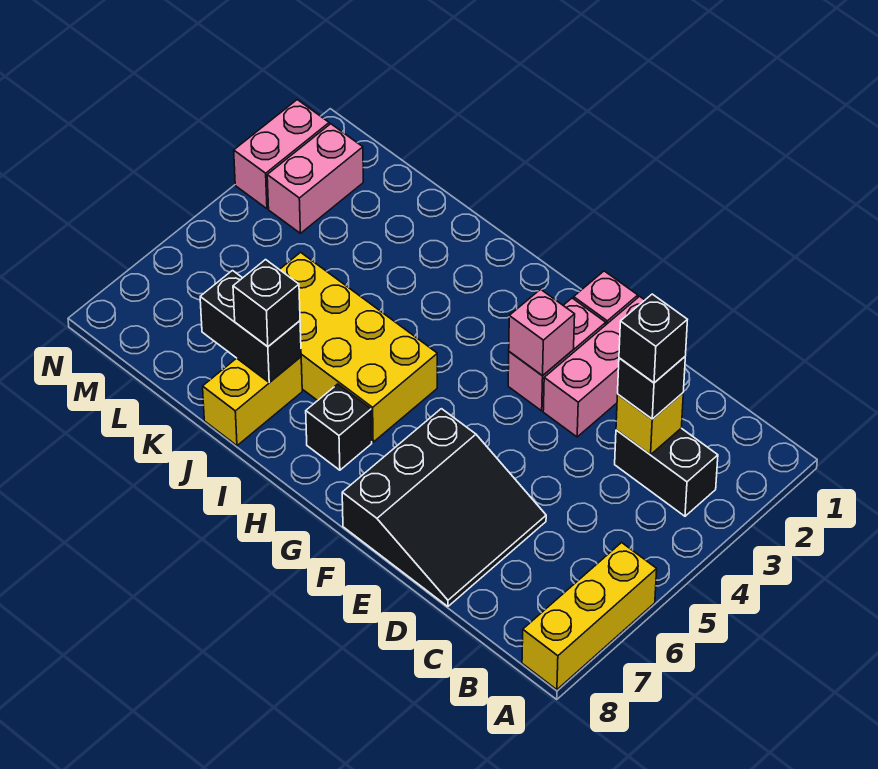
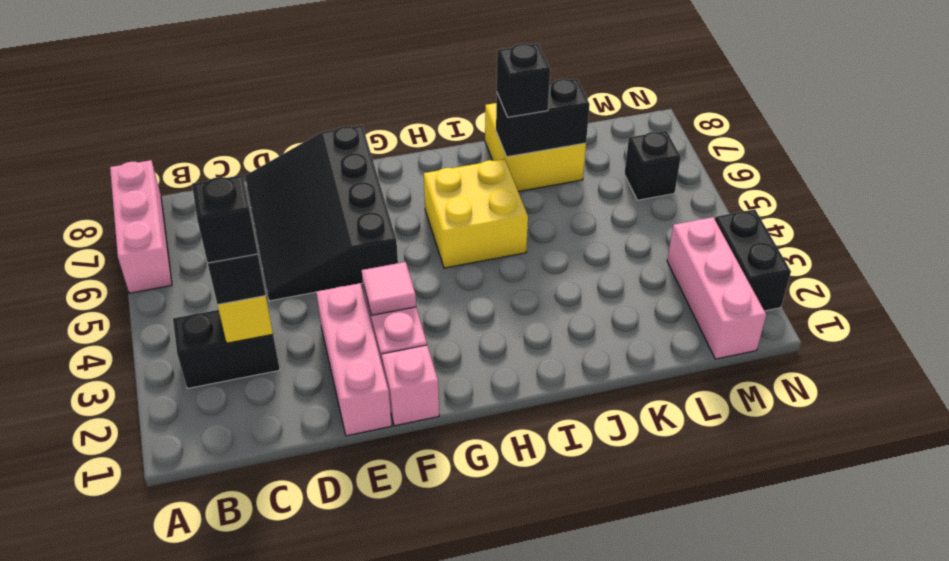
yellow 1x3 brick [522,543,657,690] -> pink 1x3 brick [110,160,172,293]
black 3x3 slope [342,409,546,606] -> black 3x4 slope [245,125,398,301]
pink 1x1 brick [509,289,575,376] -> pink 1x1 tile [362,262,416,315]
yellow 2x4 brick [279,252,437,442] -> yellow 2x2 brick [424,159,528,268]
black 1x1 brick [306,384,372,470] -> black 1x1 brick moved to [624,131,681,200]
yellow 1x2 brick [203,357,302,446] -> yellow 2x2 brick [485,103,586,192]
pink 1x2 brick [267,124,363,233] -> pink 1x3 brick [667,217,766,359]
pink 1x2 brick [234,100,329,209] -> black 1x2 brick [715,209,791,311]

